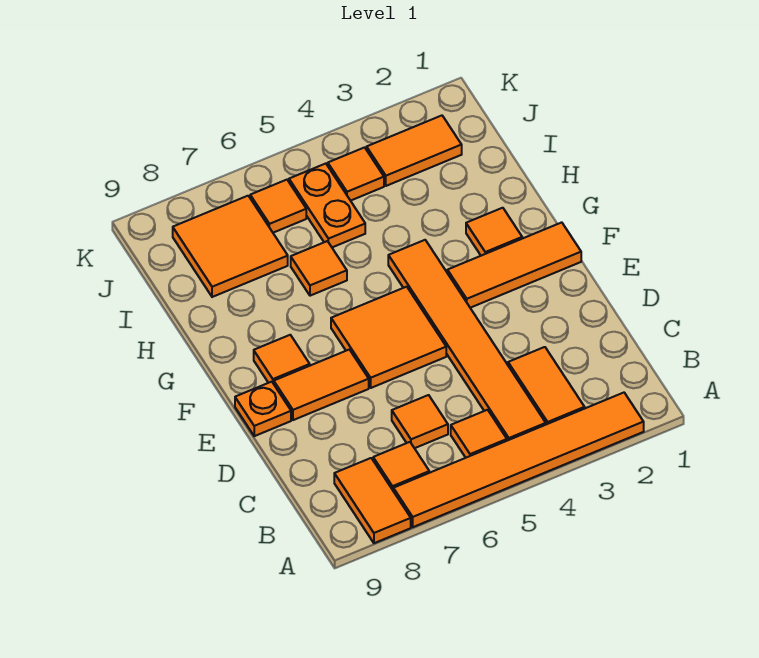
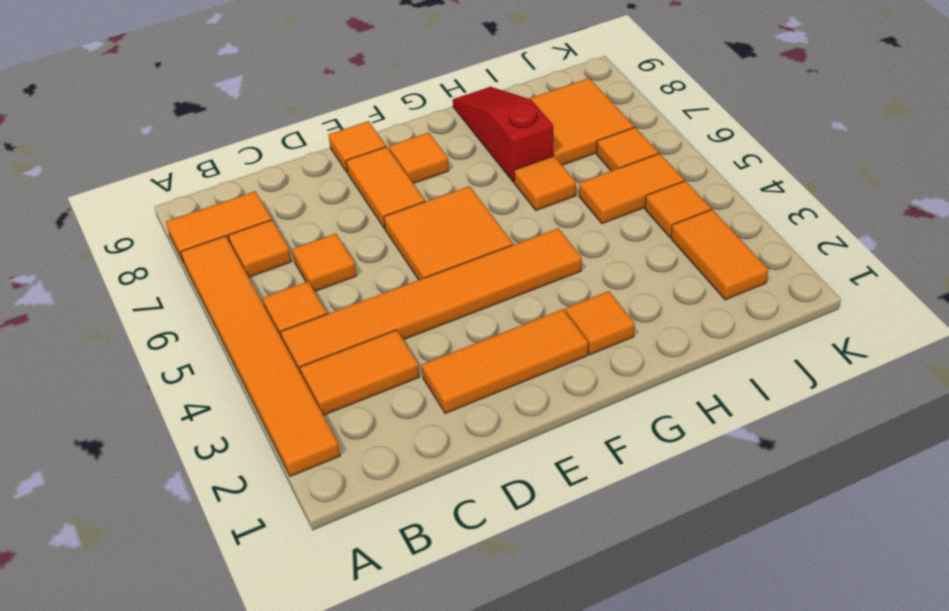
orange 1x1 plate [235,382,291,436] -> orange 1x1 tile [329,121,386,173]
orange 1x3 tile [447,222,581,308] -> orange 1x3 tile turned to [422,309,588,414]
none -> red 1x3 slope [453,87,553,182]
orange 1x2 plate [289,164,365,247] -> orange 1x2 tile [579,153,684,224]

